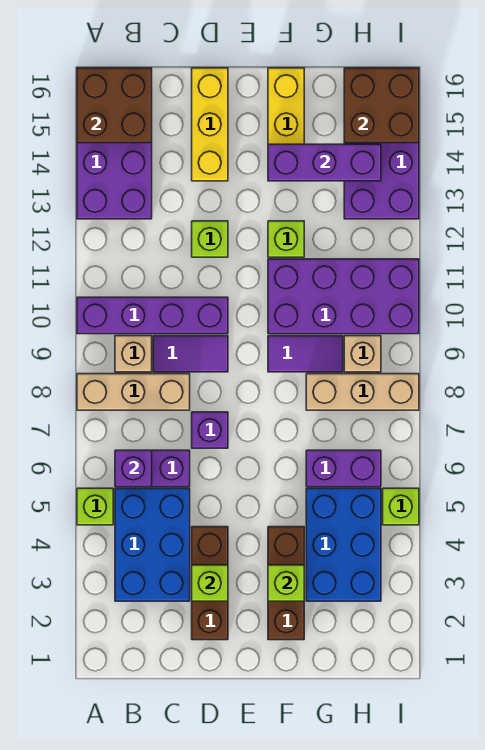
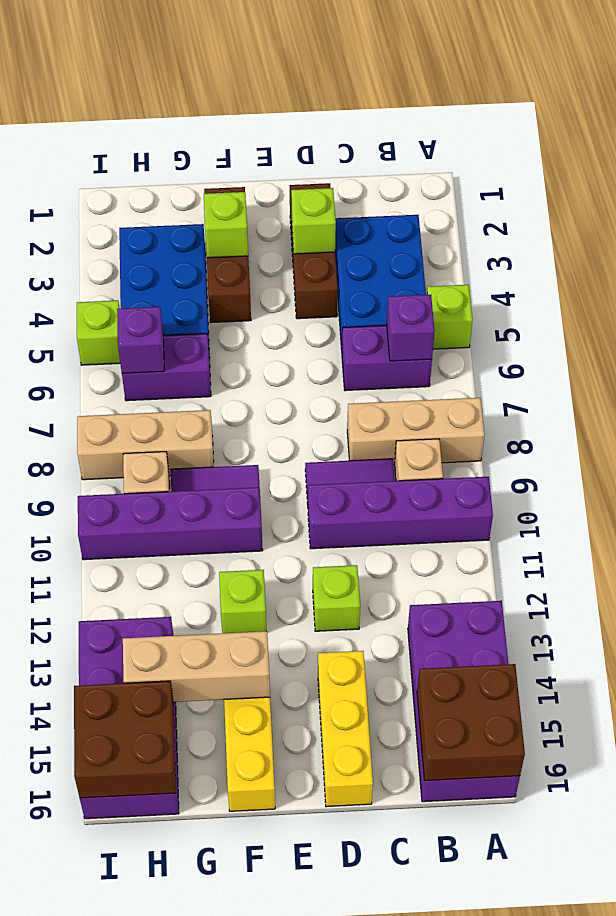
purple 1x1 brick [192,412,228,448] -> purple 1x1 brick moved to [117,307,164,373]
purple 2x4 brick [268,259,419,334] -> purple 1x4 brick [78,487,263,560]
purple 1x3 brick [268,144,381,181] -> tan 1x3 brick [123,631,270,702]

